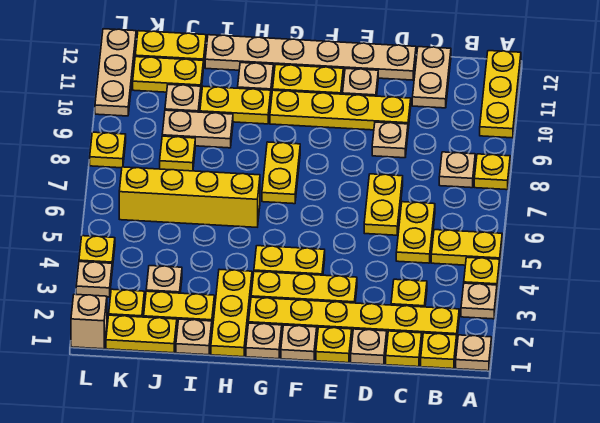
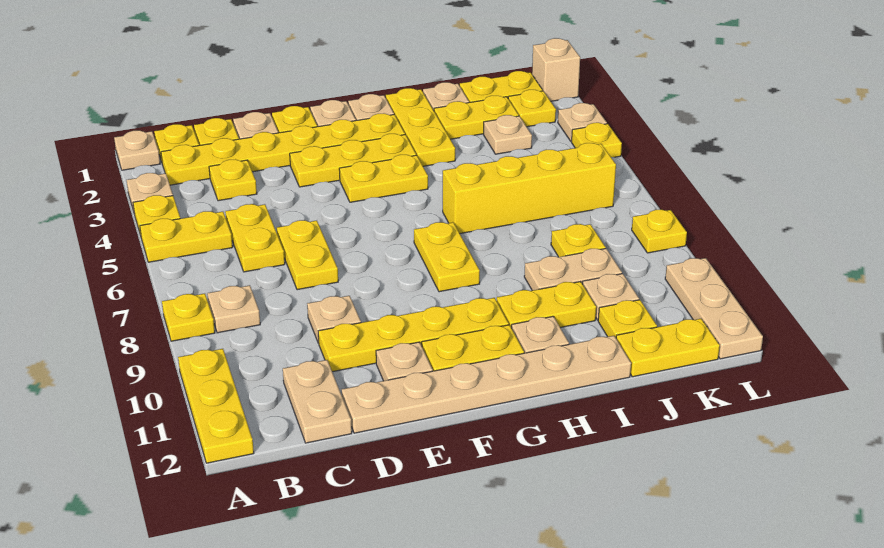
yellow 1x2 plate [133,57,203,92] -> yellow 1x1 plate [598,300,657,338]

